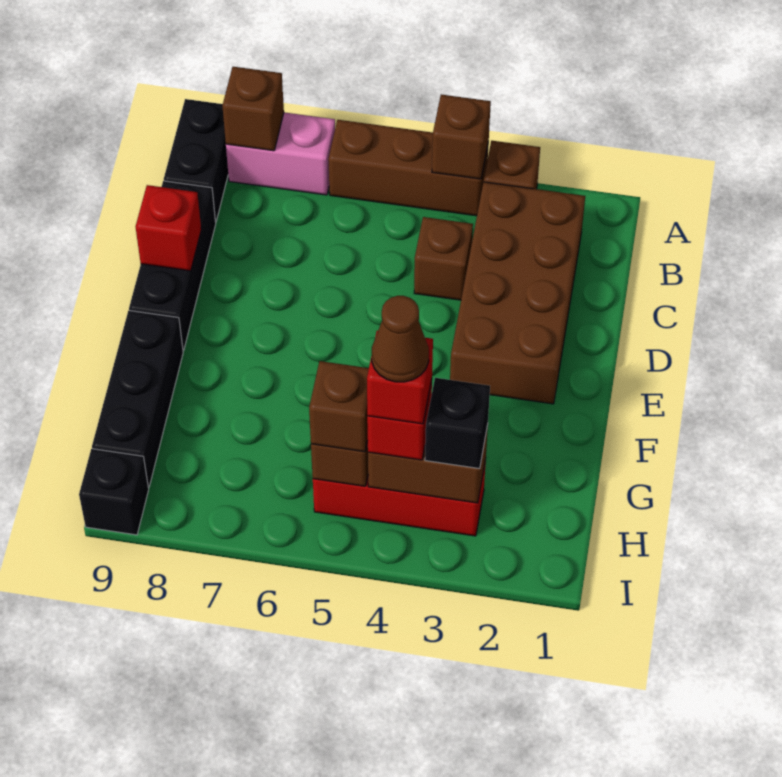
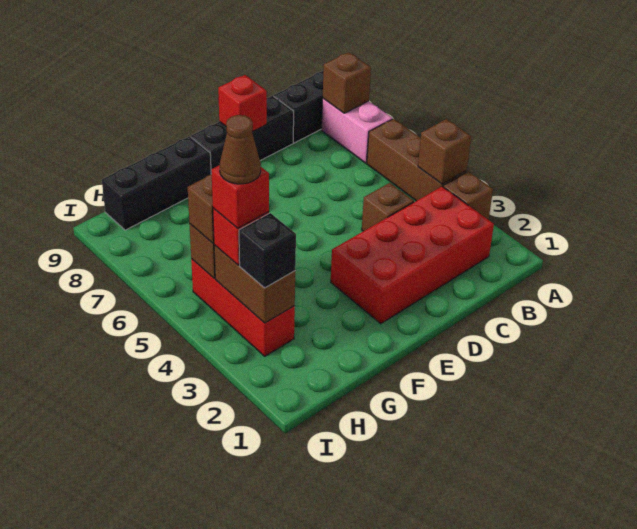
brown 2x4 brick [450,182,585,404] -> red 2x4 brick [331,187,494,324]
black 1x1 brick [79,449,149,535] -> none

